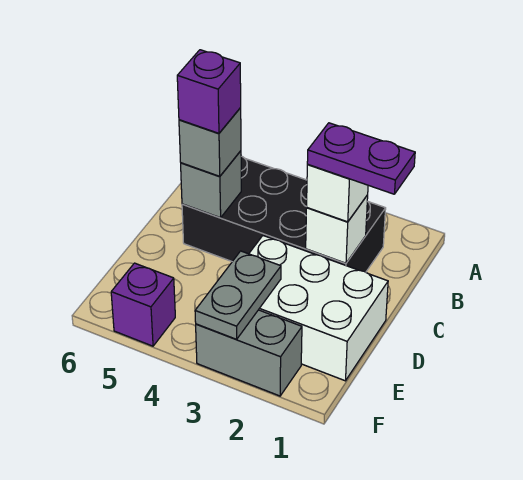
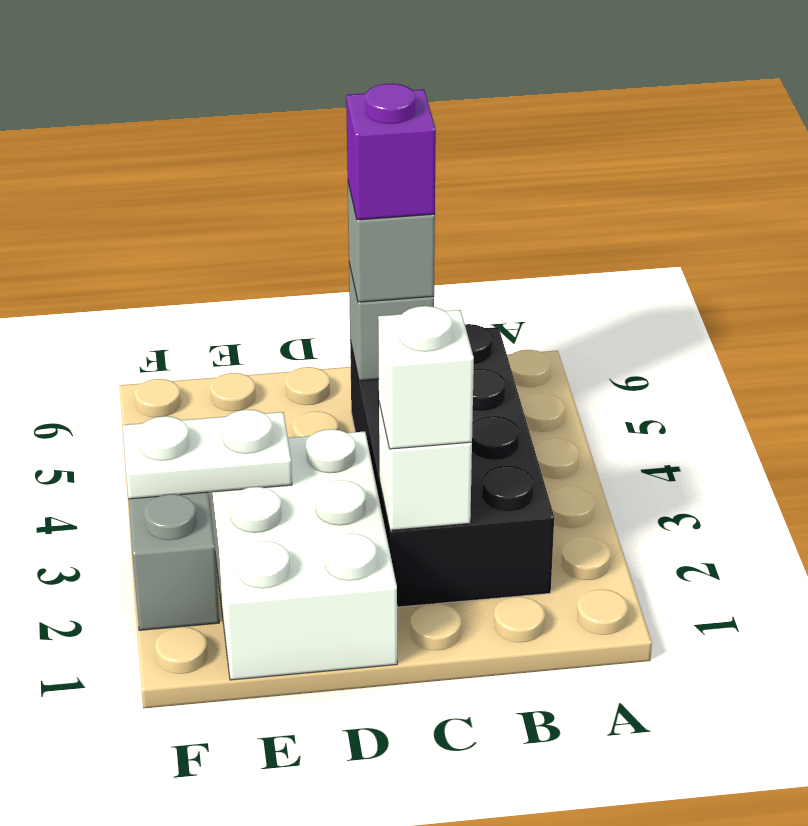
purple 1x2 plate [307,123,415,194] -> none
grey 1x2 plate [195,251,281,339] -> white 1x2 plate [123,410,292,499]
purple 1x1 brick [111,263,175,346] -> none

